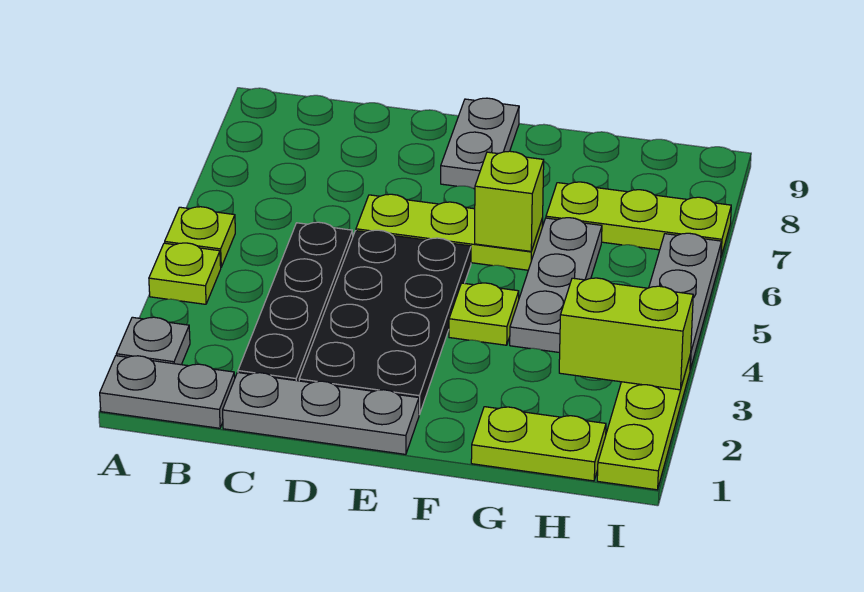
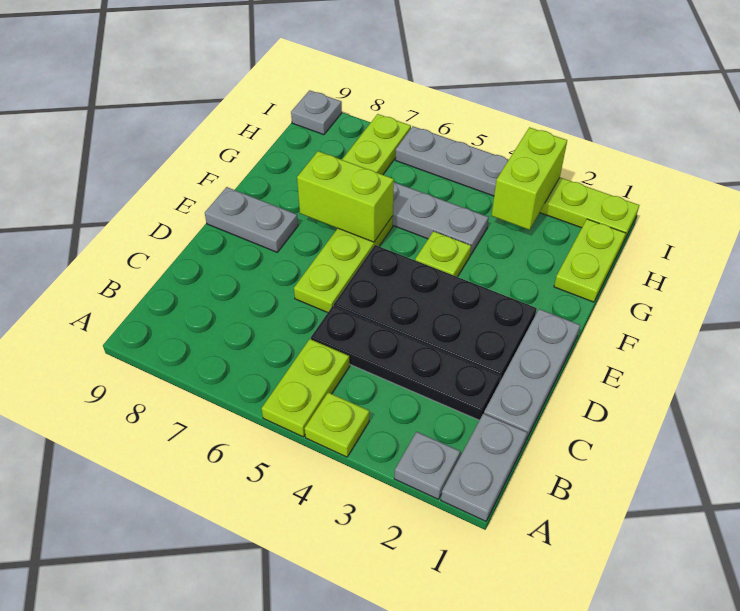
lime 1x1 plate [165,207,235,267] -> lime 1x2 plate [262,339,350,437]
lime 1x1 brick [475,151,544,251] -> lime 1x2 brick [297,151,394,242]
none -> grey 1x1 plate [291,90,342,135]

